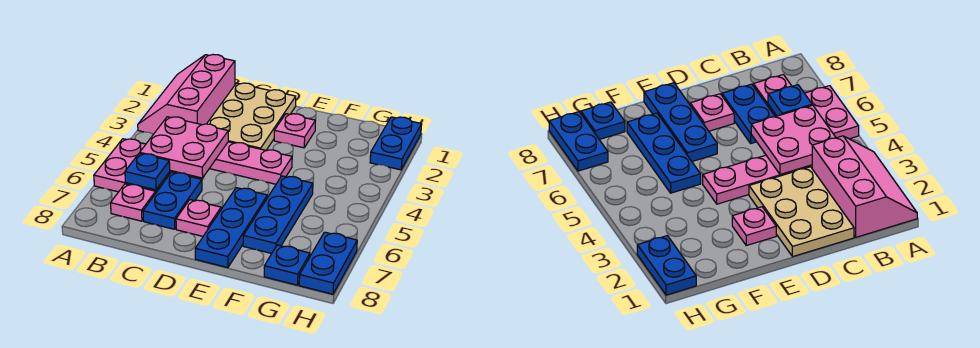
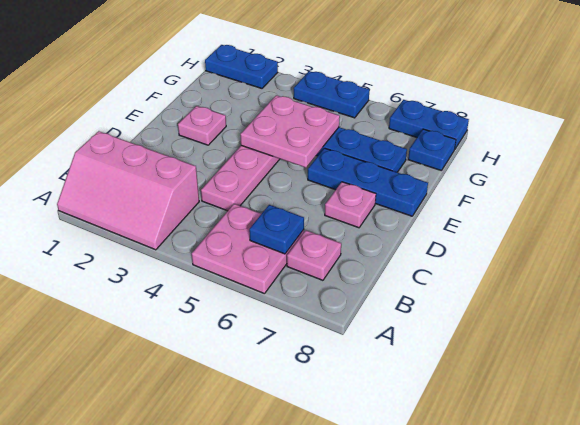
pink 2x2 plate [140,117,228,178] -> pink 2x2 plate moved to [240,95,340,168]
tan 2x3 plate [207,83,296,150] -> none
blue 1x2 plate [143,172,202,229] -> blue 1x2 plate moved to [294,71,369,118]

